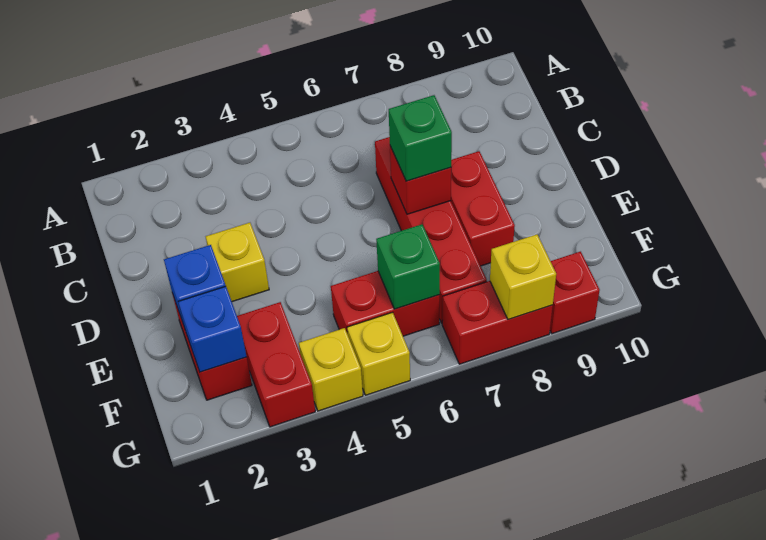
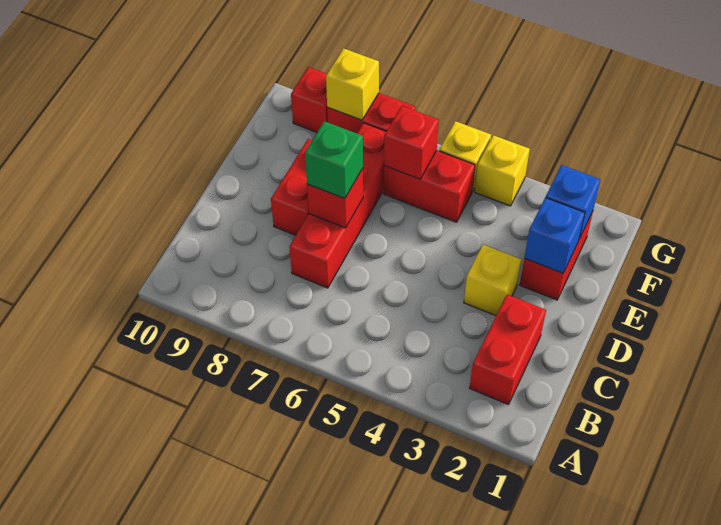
red 1x2 brick [237,302,315,427] -> red 1x2 brick moved to [470,294,546,405]
green 1x1 brick [376,224,440,309] -> red 1x1 brick [384,106,439,179]

